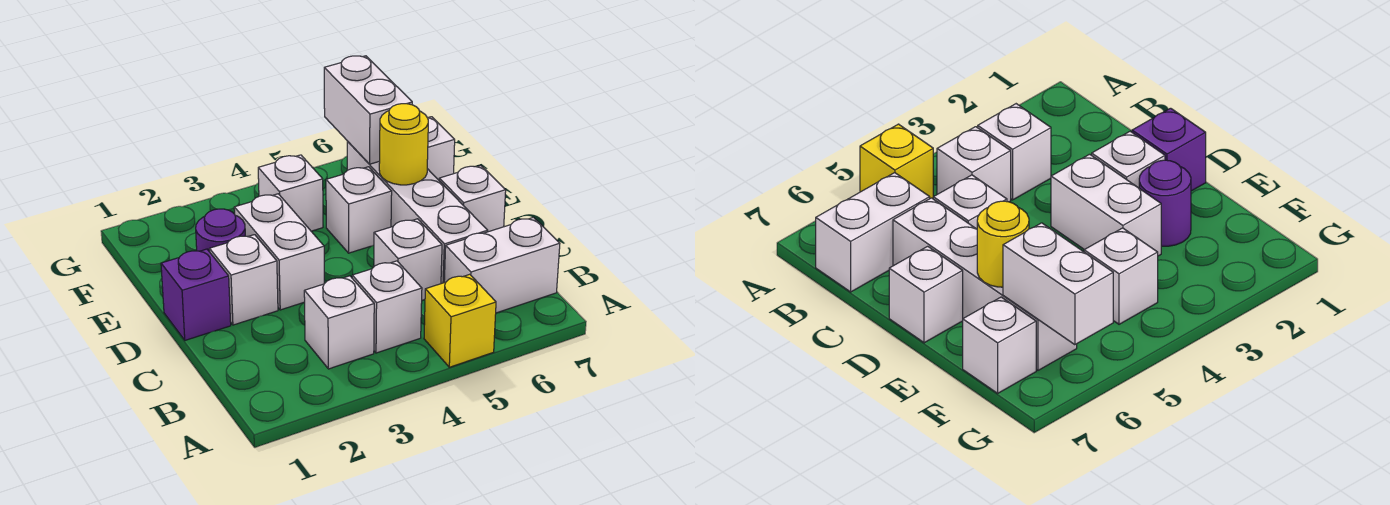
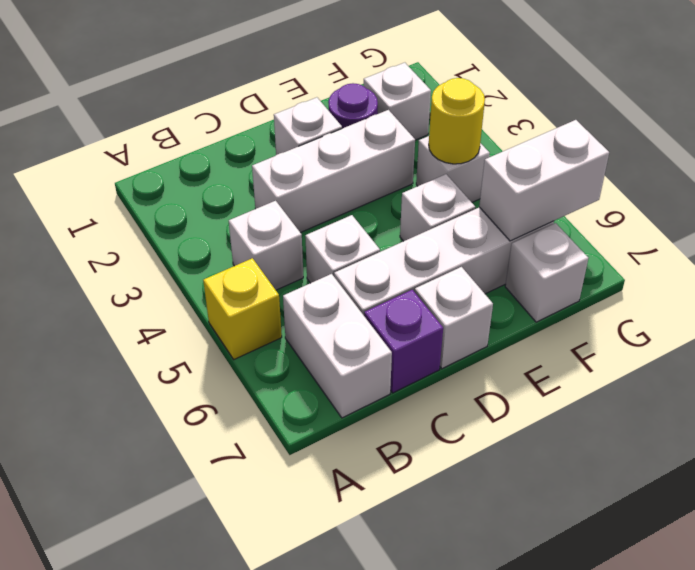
white 1x1 brick [304,276,374,369] -> white 1x1 brick moved to [364,63,431,140]
purple 1x1 brick [161,249,231,340] -> purple 1x1 brick moved to [364,290,443,393]
white 1x2 brick [234,194,324,310] -> white 1x3 brick [252,110,415,233]
yellow 1x1 round brick [379,104,428,185] -> yellow 1x1 round brick moved to [429,78,485,164]

